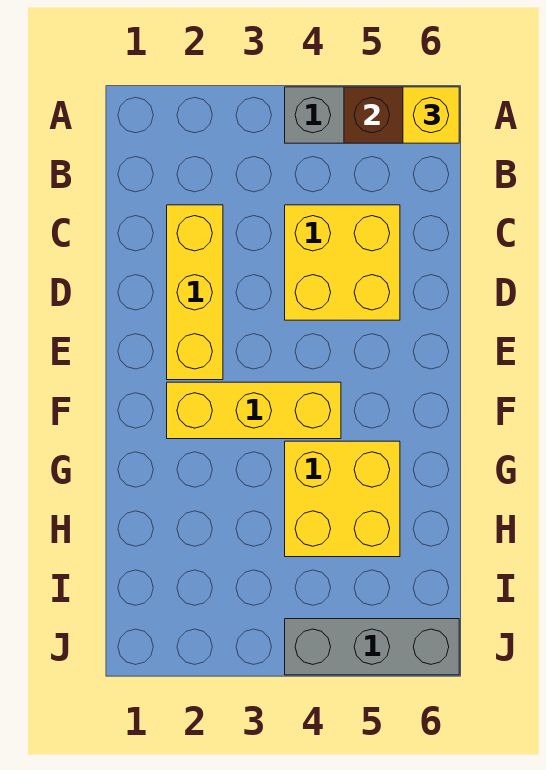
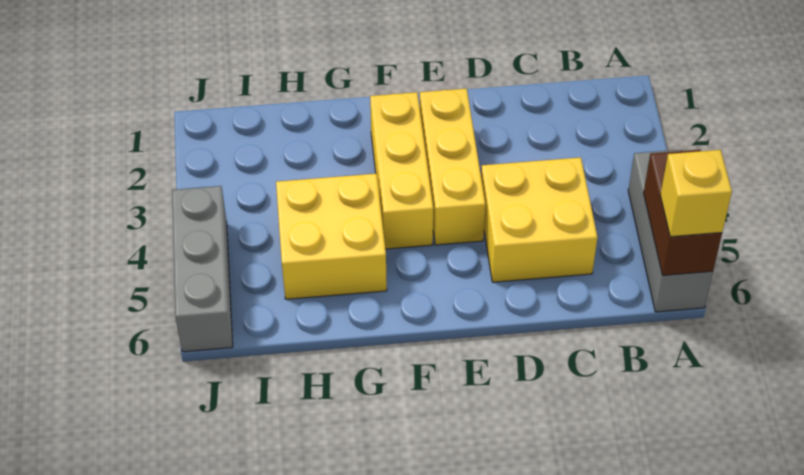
yellow 1x3 brick [167,205,223,380] -> yellow 1x3 brick turned to [420,89,485,245]

